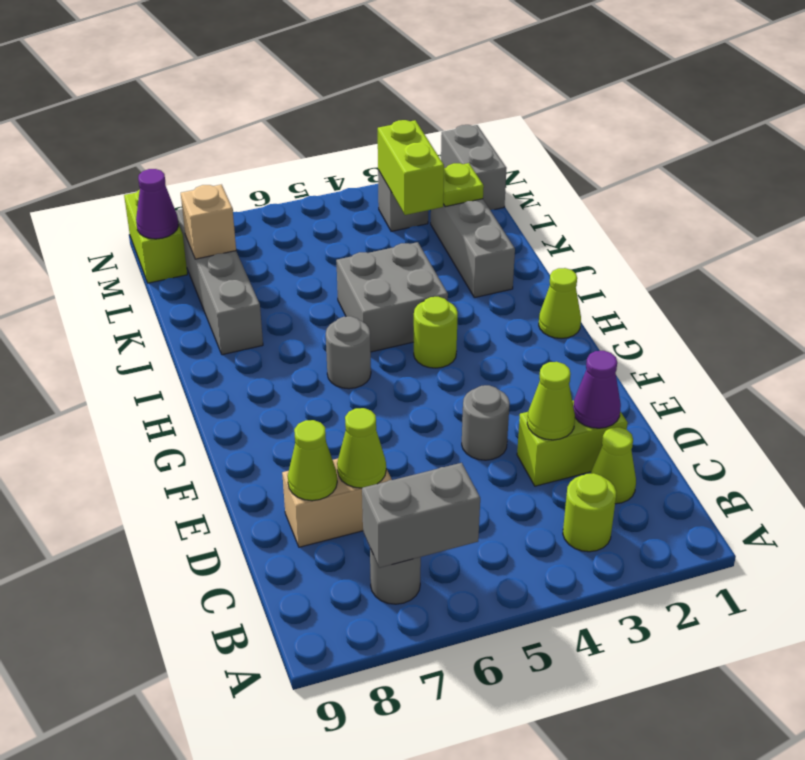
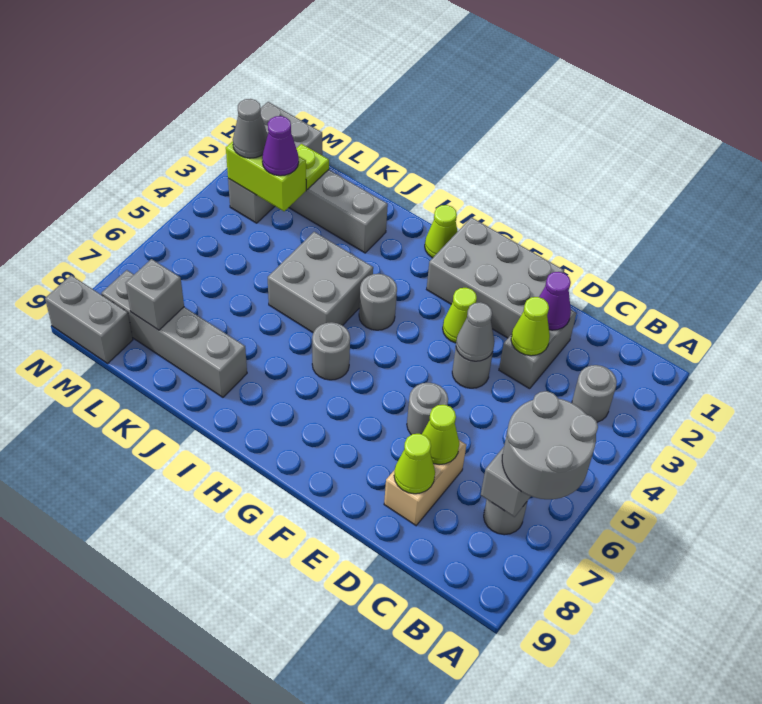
none -> grey 2x2 round brick [502,391,598,499]
lime 1x1 round brick [563,473,616,552] -> grey 1x1 round brick [572,365,617,422]
lime 1x1 cone [590,427,636,504] -> lime 1x1 cone moved to [443,288,477,343]
lime 1x2 brick [517,400,628,486] -> grey 1x2 brick [499,310,576,389]
none -> grey 2x3 brick [427,217,564,338]
none -> grey 1x1 cone [456,302,495,361]
none -> grey 1x1 round brick [407,383,448,435]
lime 1x1 round brick [414,297,458,368] -> grey 1x1 round brick [359,274,397,330]
tan 1x1 brick [181,185,236,259] -> grey 1x1 brick [126,259,184,330]
none -> grey 1x1 cone [233,99,268,158]
lime 1x2 brick [124,190,187,283] -> grey 1x2 brick [45,275,133,363]
purple 1x1 cone [136,169,178,239] -> purple 1x1 cone moved to [262,116,299,176]

